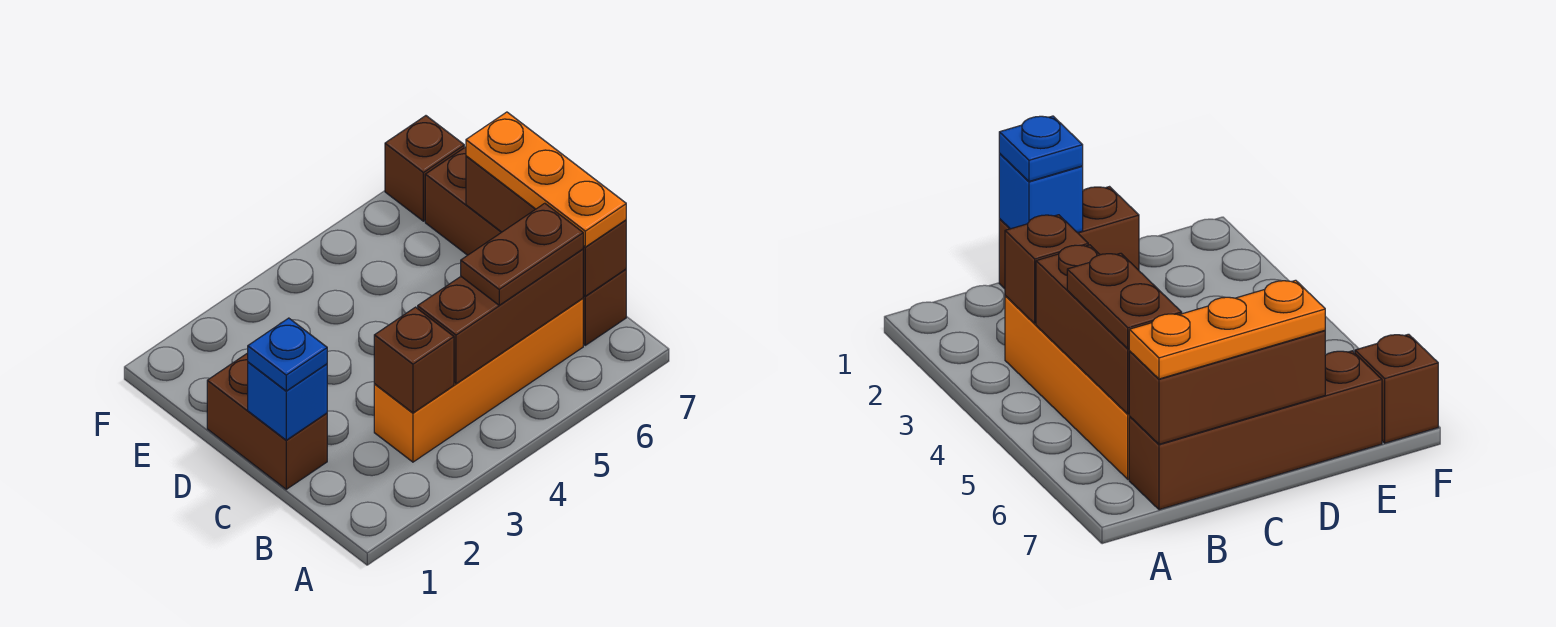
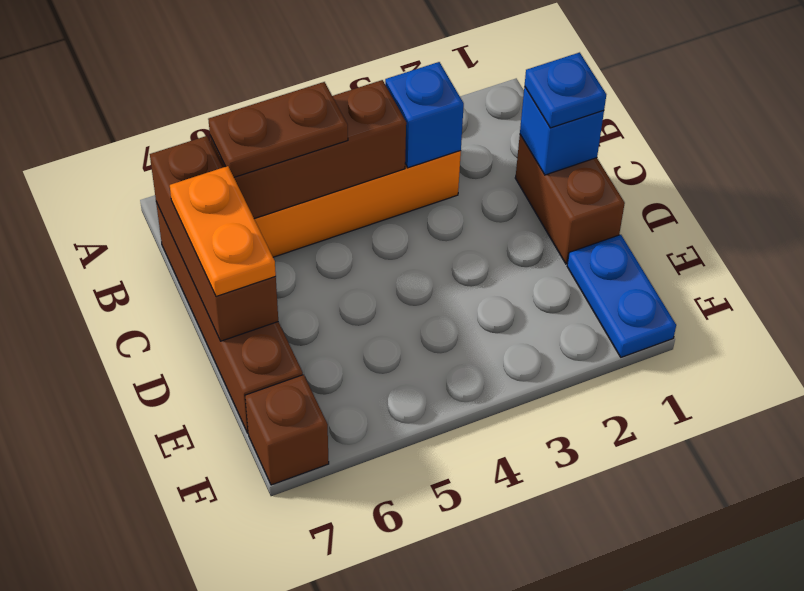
brown 1x1 brick [374,307,454,413] -> blue 1x1 brick [385,62,464,168]
orange 1x3 plate [466,112,626,247] -> orange 1x2 plate [170,166,276,296]
none -> blue 1x2 plate [567,235,676,357]

